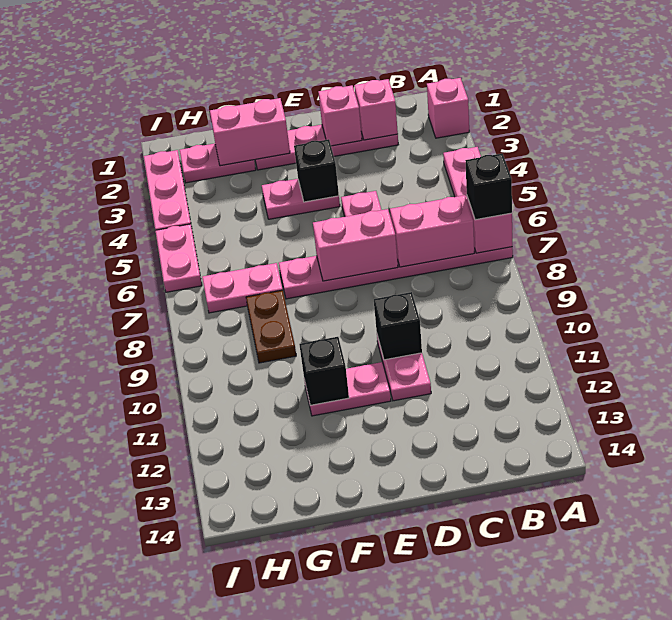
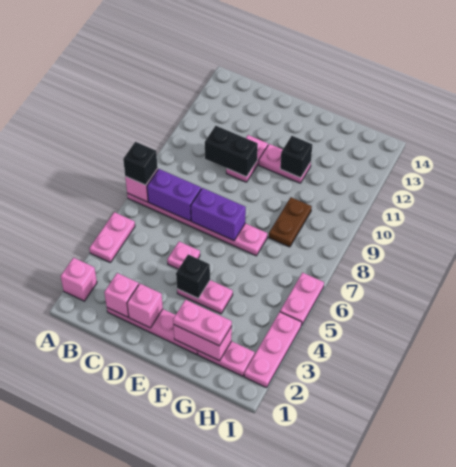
pink 1x2 brick [390,195,474,267] -> purple 1x2 brick [147,169,201,221]
pink 1x2 brick [313,209,398,281] -> purple 1x2 brick [191,188,246,241]
black 1x1 brick [374,292,422,360] -> black 1x2 brick [205,126,258,177]
pink 1x2 plate [202,263,283,313] -> pink 1x2 plate moved to [173,300,232,346]

